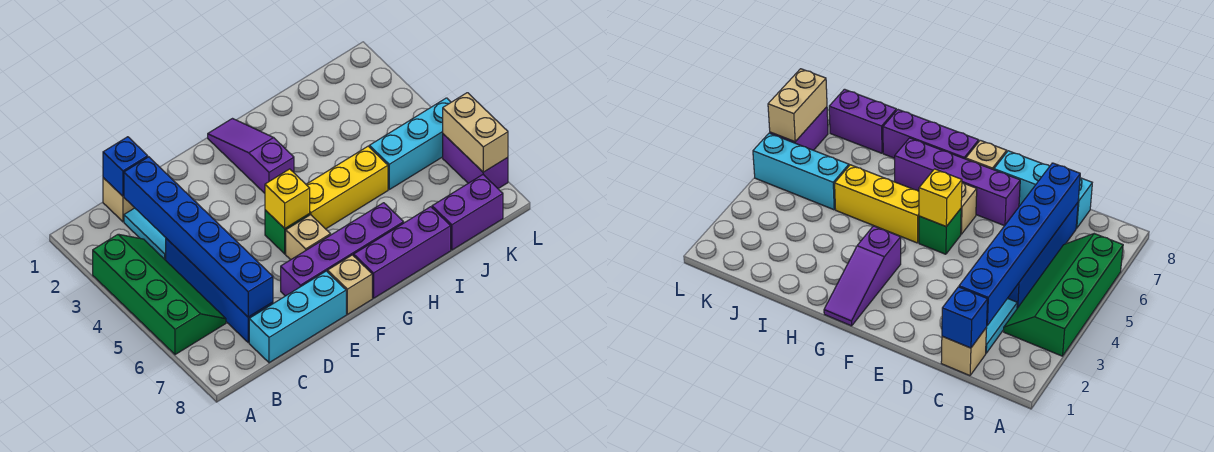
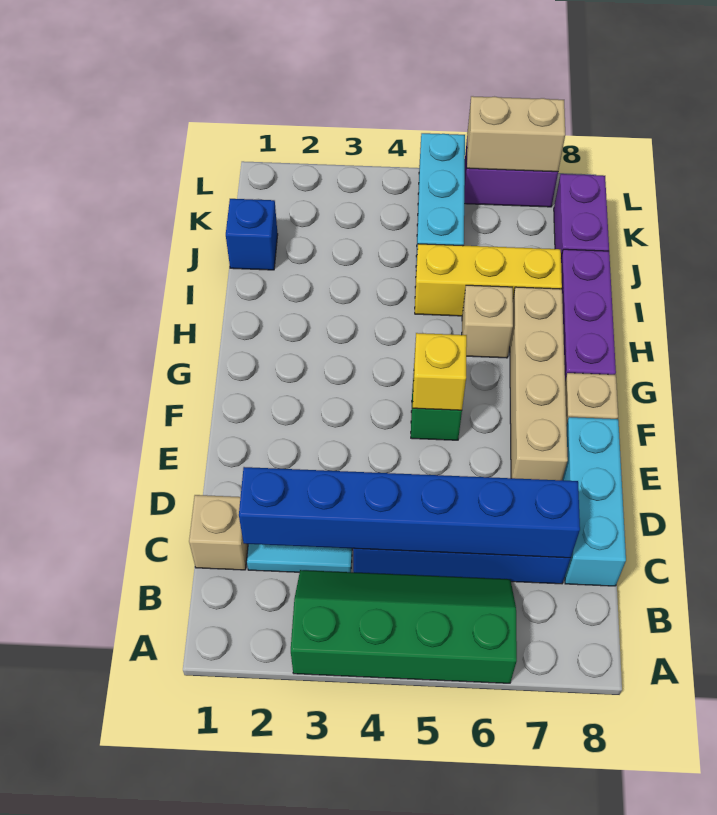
blue 1x1 brick [103,137,148,196] -> blue 1x1 brick moved to [226,199,278,270]
purple 1x4 brick [281,203,404,296] -> tan 1x4 brick [510,287,568,480]
tan 1x1 brick [286,215,331,260] -> tan 1x1 brick moved to [462,285,513,358]
purple 1x3 slope [208,119,294,193] -> none
yellow 1x3 brick [306,146,388,229] -> yellow 1x3 brick turned to [415,244,562,316]

